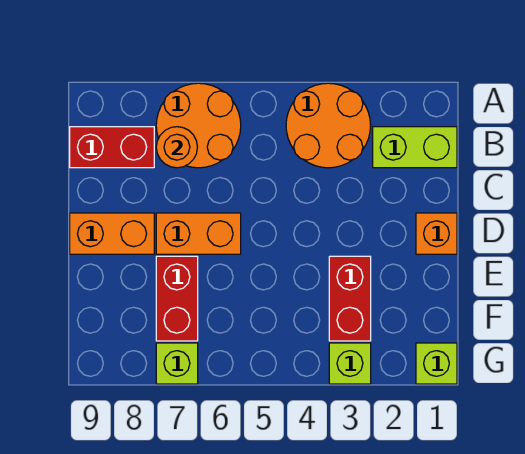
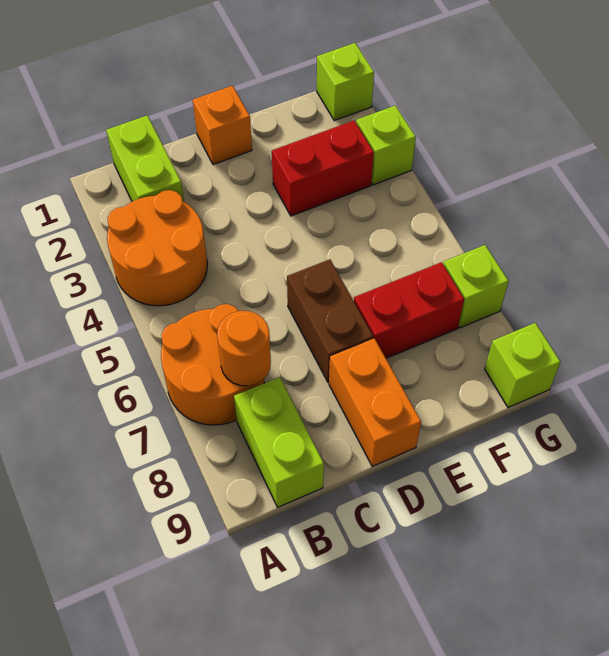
red 1x2 brick [70,127,154,168] -> lime 1x2 brick [234,377,324,507]
orange 1x2 brick [156,213,241,254] -> brown 1x2 brick [287,259,373,382]
none -> lime 1x1 brick [485,323,561,408]

